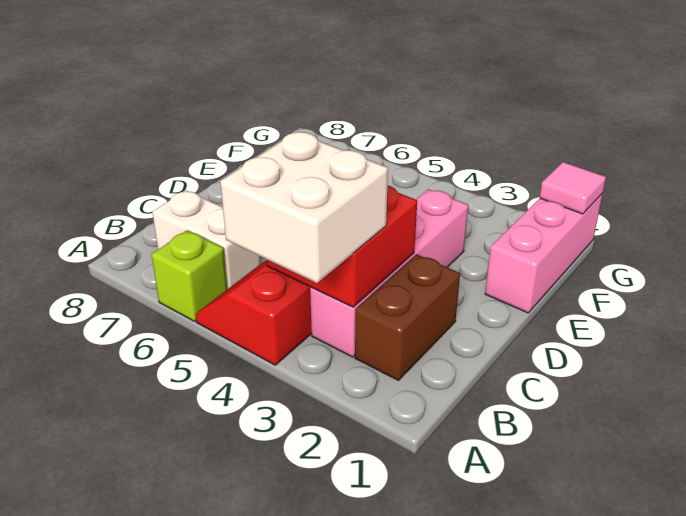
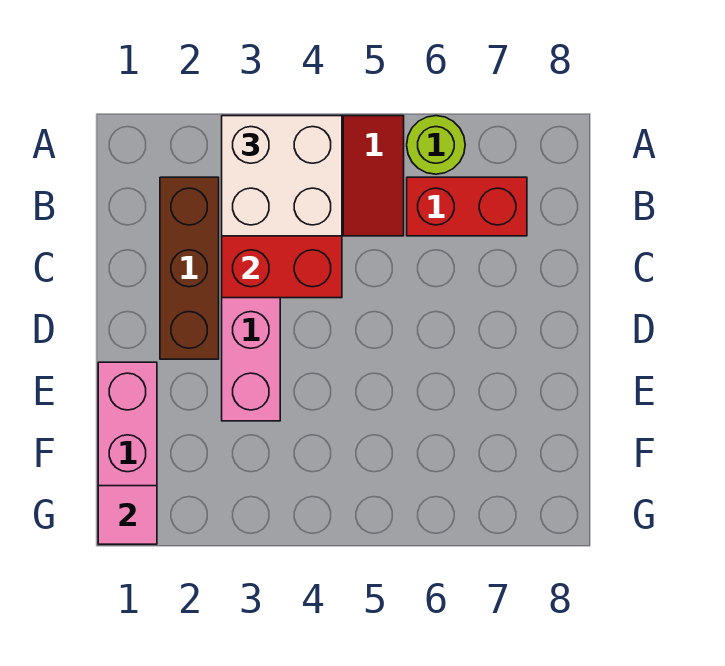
lime 1x1 brick [152,230,227,321] -> lime 1x1 round brick [407,116,465,174]
brown 1x2 brick [355,254,460,380] -> brown 1x3 brick [160,177,219,359]
white 1x2 brick [152,190,261,289] -> red 1x2 brick [407,177,527,236]

